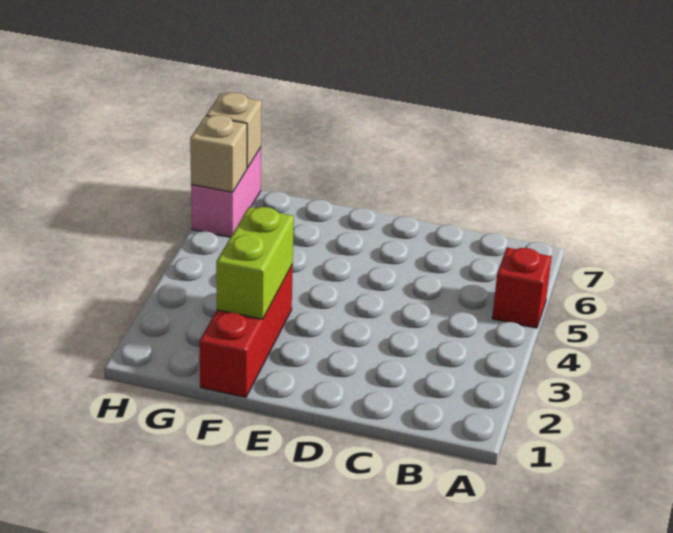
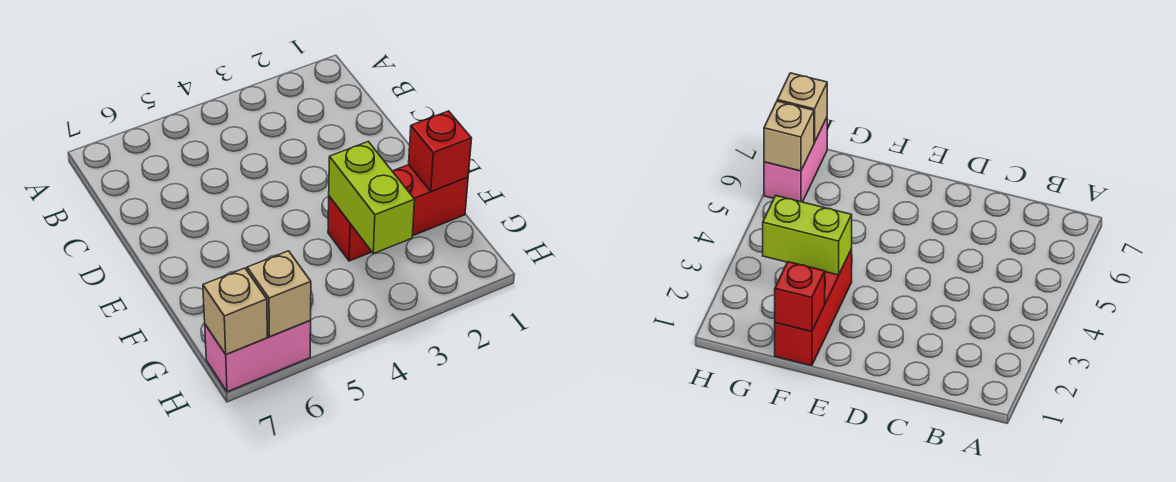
red 1x1 brick [492,248,552,328] -> red 1x1 brick moved to [409,111,472,192]
lime 1x2 brick [216,207,294,319] -> lime 1x2 brick turned to [329,142,415,254]

